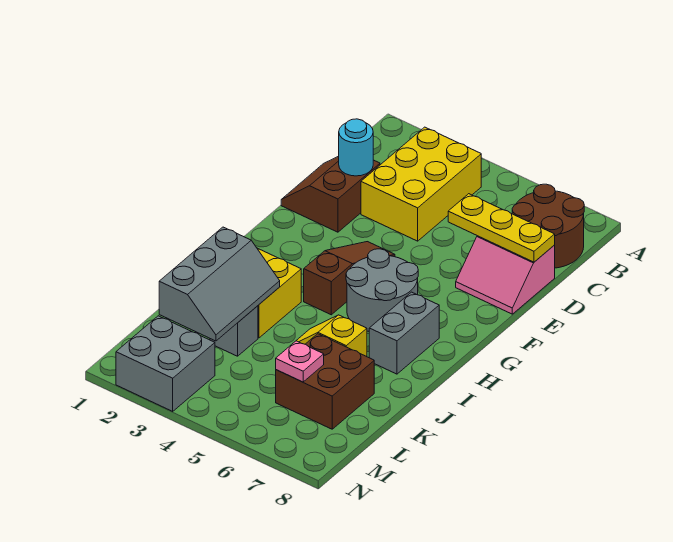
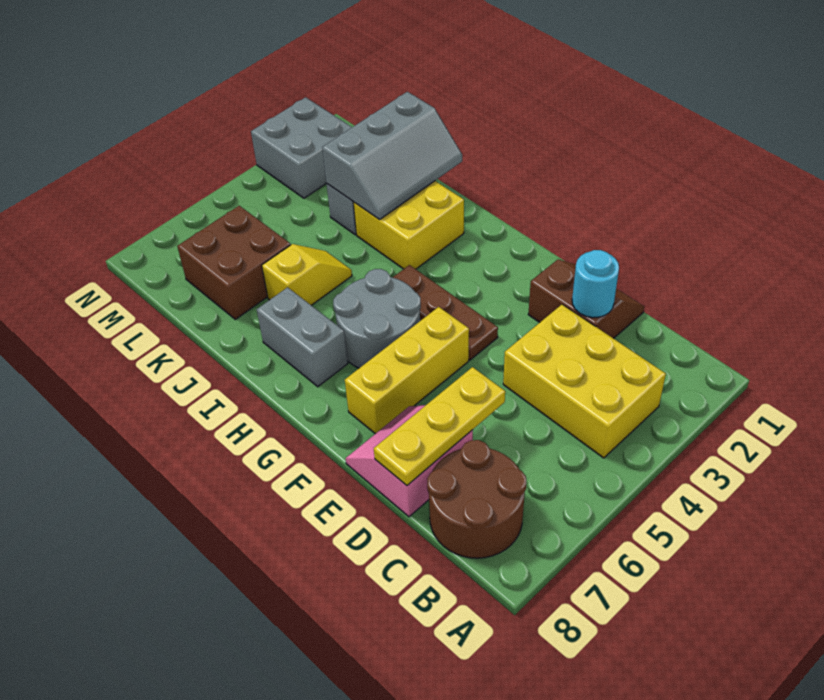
brown 1x3 slope [304,242,395,315] -> brown 1x3 plate [393,265,498,360]
none -> yellow 1x3 brick [345,307,469,434]
grey 2x3 slope [159,227,280,341] -> grey 2x3 slope turned to [322,92,462,220]
pink 1x1 plate [276,341,324,382] -> none

